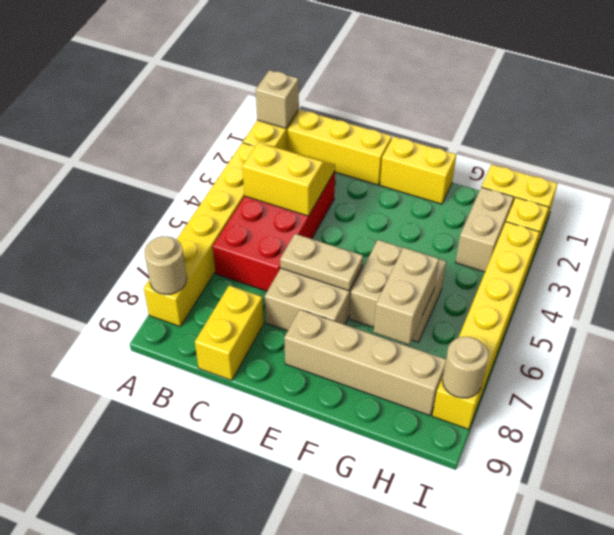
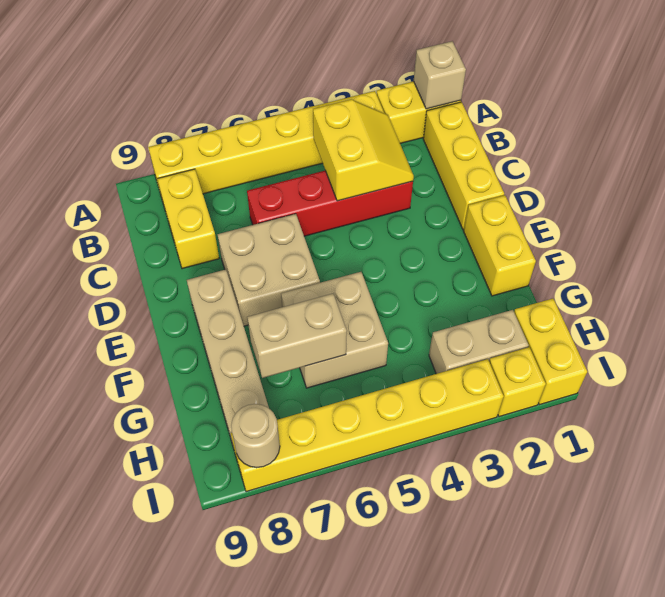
tan 1x1 round brick [145,236,187,295] -> none
red 2x4 brick [213,171,335,291] -> red 1x4 brick [247,171,413,236]
yellow 1x2 brick [195,286,264,381] -> yellow 1x2 brick turned to [157,169,219,269]
tan 1x2 plate [280,234,363,291] -> none

